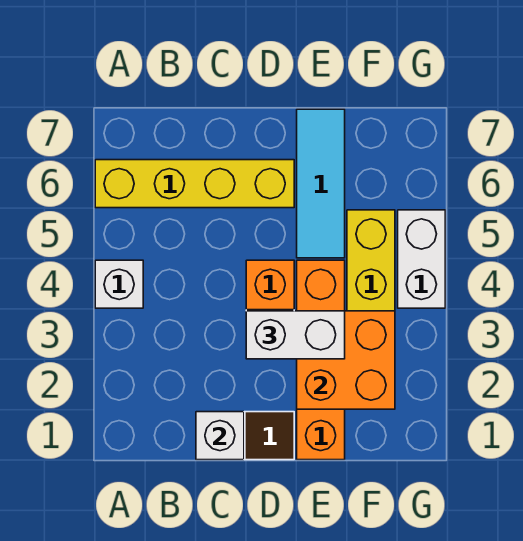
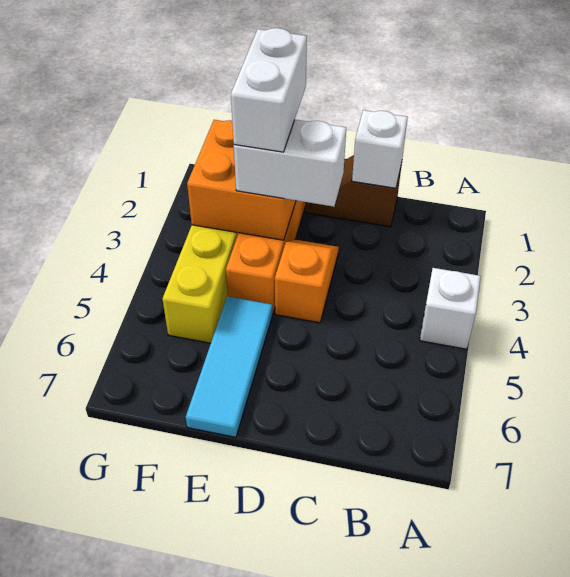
yellow 1x4 brick [95,160,294,208] -> none
white 1x2 brick [398,210,445,308] -> white 1x2 brick moved to [231,28,307,152]

